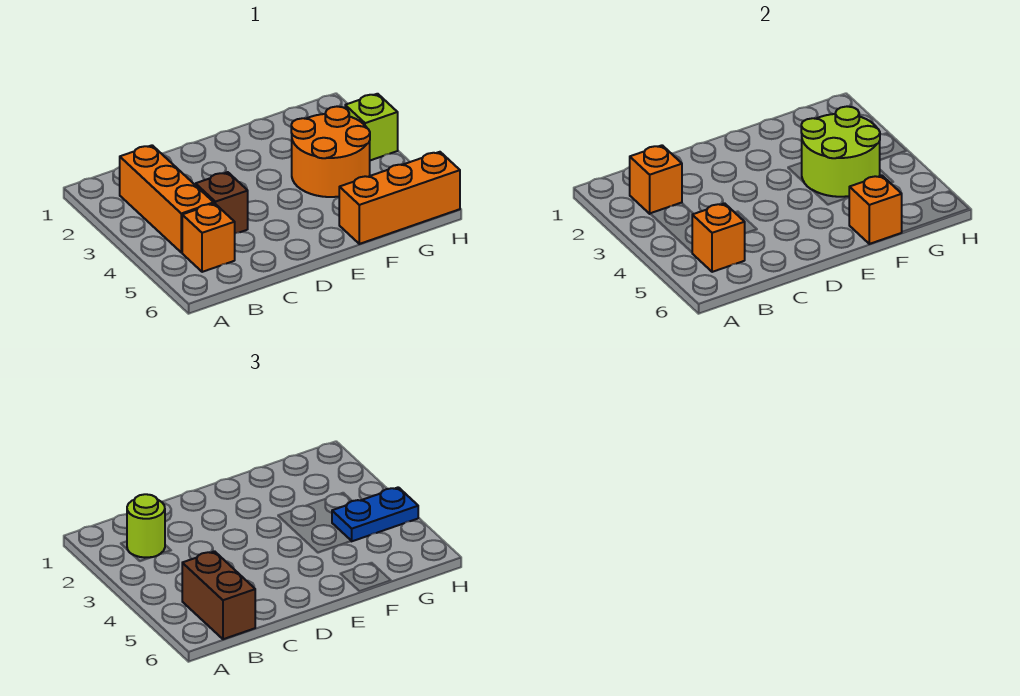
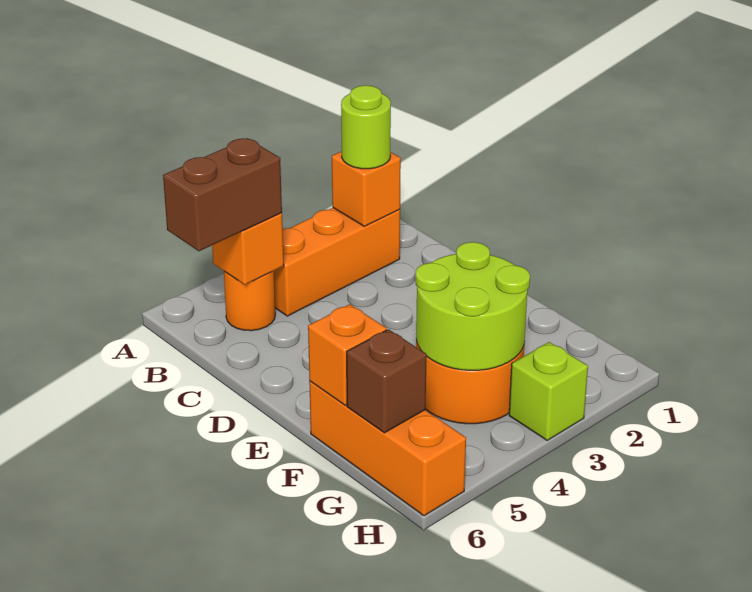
orange 1x1 brick [182,203,235,272] -> orange 1x1 round brick [224,271,275,331]
brown 1x1 brick [196,172,248,233] -> brown 1x1 brick moved to [347,329,427,433]
blue 1x2 plate [332,487,418,541] -> none

